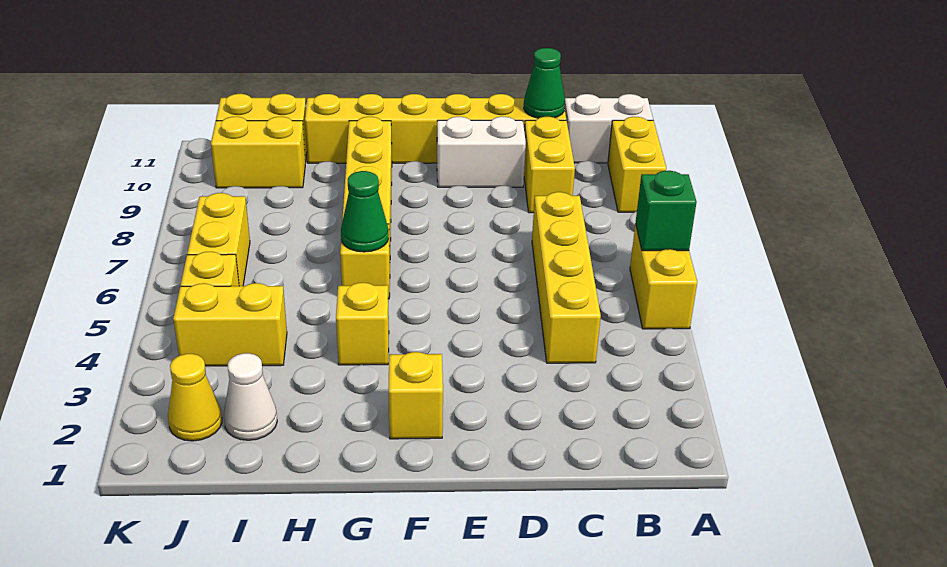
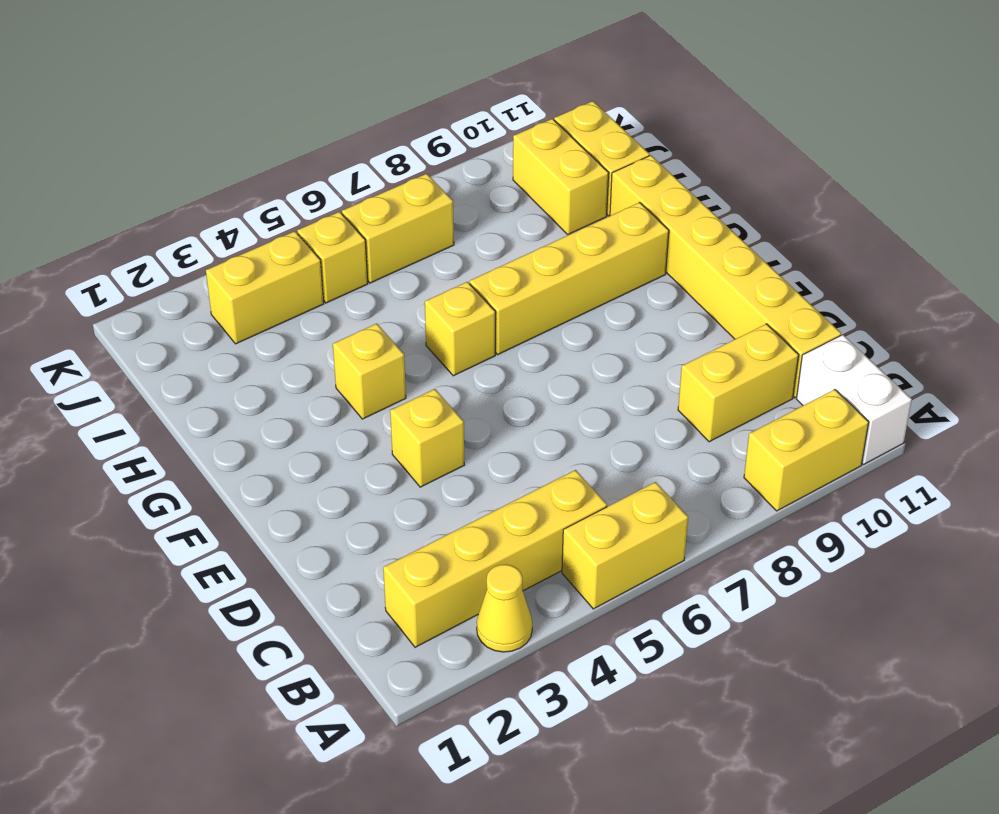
green 1x1 brick [636,171,697,251] -> none
yellow 1x4 brick [532,192,601,363] -> yellow 1x4 brick moved to [383,470,607,647]
green 1x1 cone [524,48,565,118] -> none
white 1x2 brick [437,117,526,187] -> none
yellow 1x1 brick [389,352,443,439] -> yellow 1x1 brick moved to [390,389,464,487]
green 1x1 cone [341,171,389,252] -> none
white 1x1 cone [224,353,277,440] -> none
yellow 1x2 brick [173,283,287,366] -> yellow 1x2 brick turned to [206,231,324,344]
yellow 1x1 cone [168,354,222,441] -> yellow 1x1 cone moved to [477,564,532,652]

